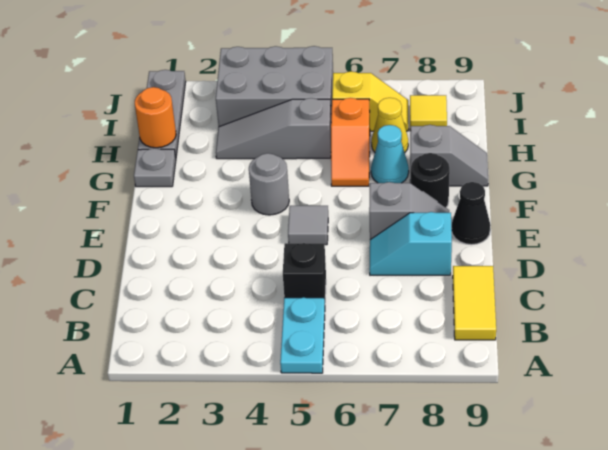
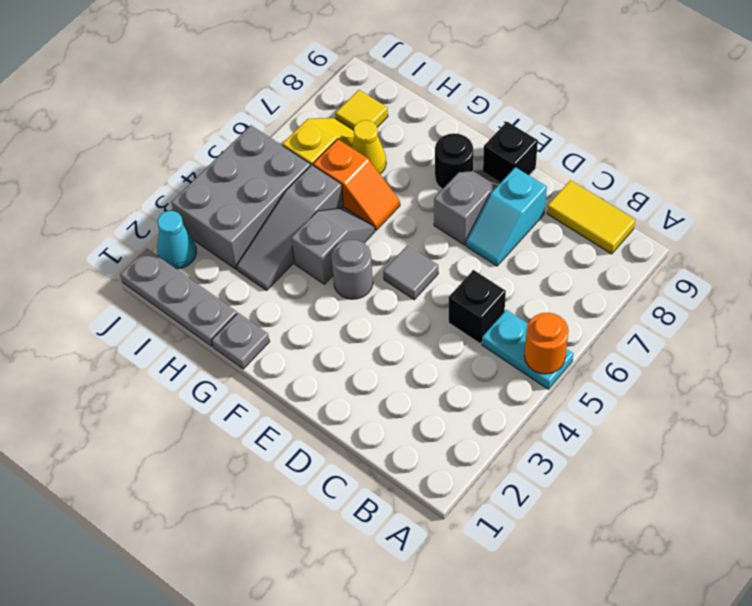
black 1x1 cone [451,182,491,245] -> black 1x1 brick [483,122,538,182]
cyan 1x1 cone [371,125,409,183] -> cyan 1x1 cone moved to [157,211,196,269]
grey 1x2 slope [410,125,488,186] -> grey 1x2 slope moved to [291,208,375,284]
orange 1x1 round brick [135,87,176,148] -> orange 1x1 round brick moved to [525,313,569,374]

